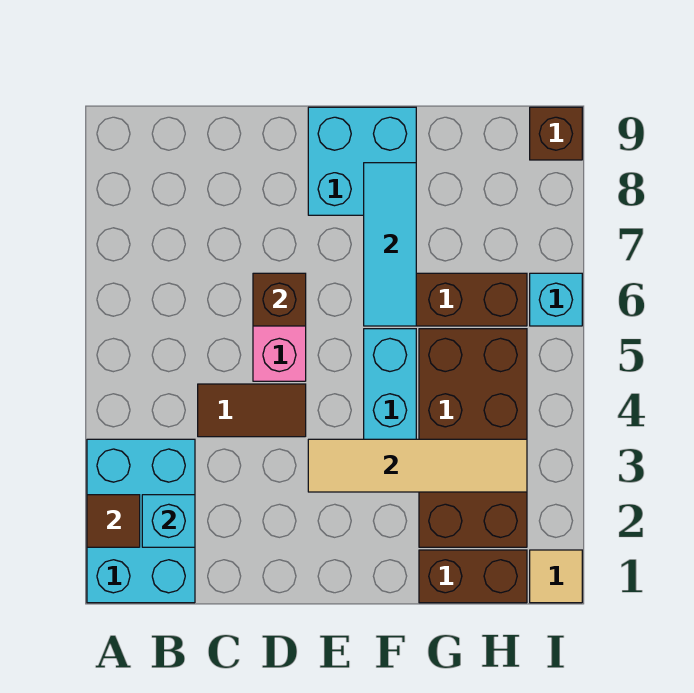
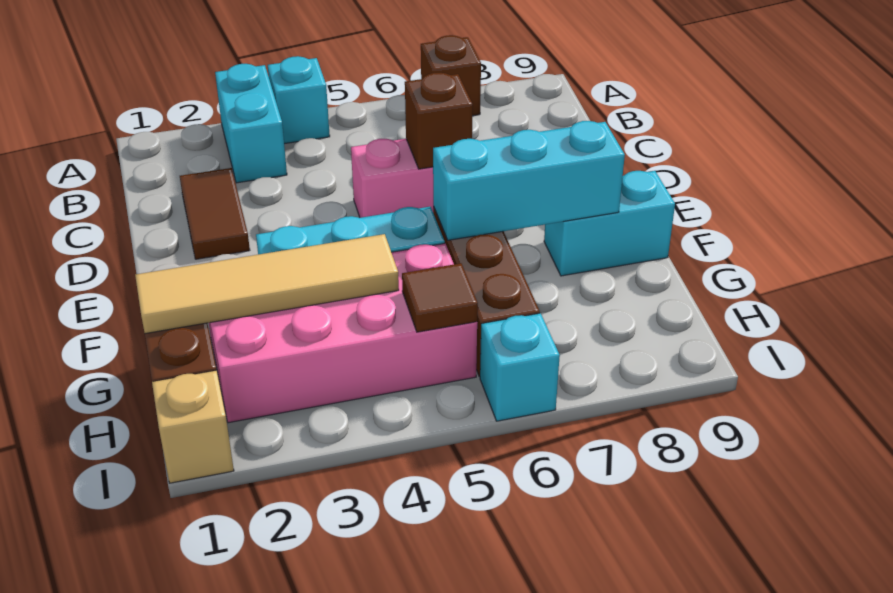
cyan 2x3 brick [87,439,195,603] -> cyan 1x2 brick [215,64,287,183]
brown 1x1 tile [87,495,140,547] -> brown 1x1 tile moved to [402,263,478,332]
cyan 1x1 brick [142,495,195,547] -> cyan 1x1 brick moved to [268,56,330,144]
brown 1x2 tile [198,384,306,437] -> brown 1x2 tile moved to [180,168,250,259]
tan 1x4 tile [308,439,527,492] -> tan 1x4 tile turned to [135,234,399,334]
cyan 2x2 brick [308,107,416,215] -> cyan 1x2 brick [544,171,675,276]
cyan 1x3 tile [364,163,416,326] -> cyan 1x3 brick [433,121,625,240]
brown 2x4 brick [419,329,527,547] -> pink 2x4 brick [209,244,477,423]
tan 1x1 tile [530,550,582,603] -> tan 1x1 brick [152,370,234,483]
brown 1x1 brick [530,107,582,160] -> brown 1x1 brick moved to [421,35,481,116]

